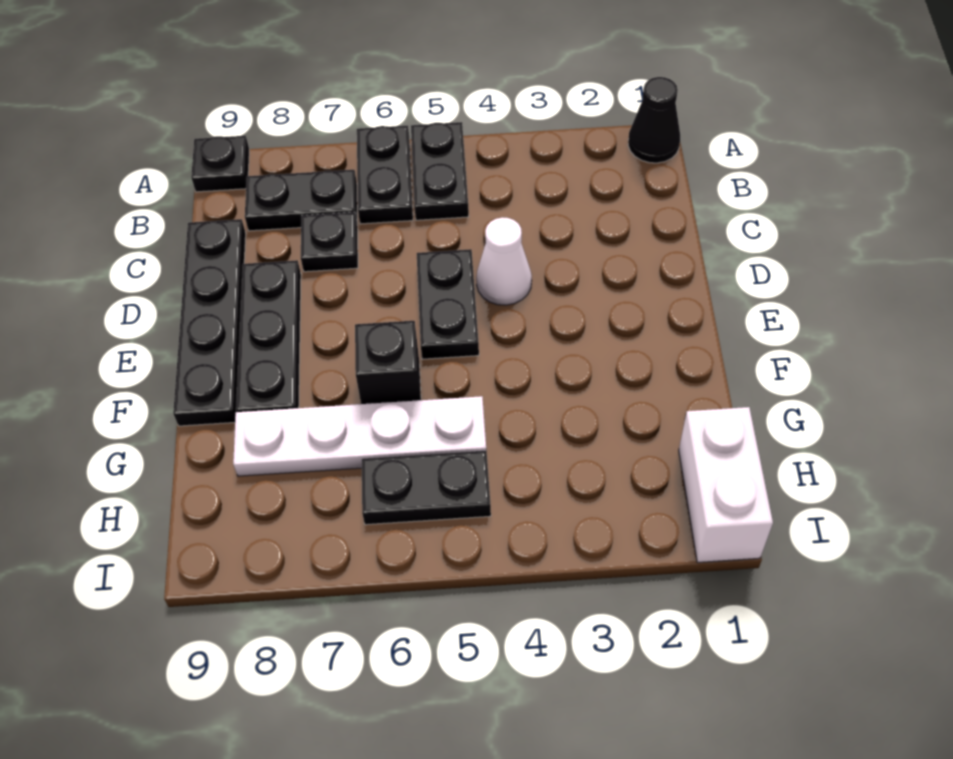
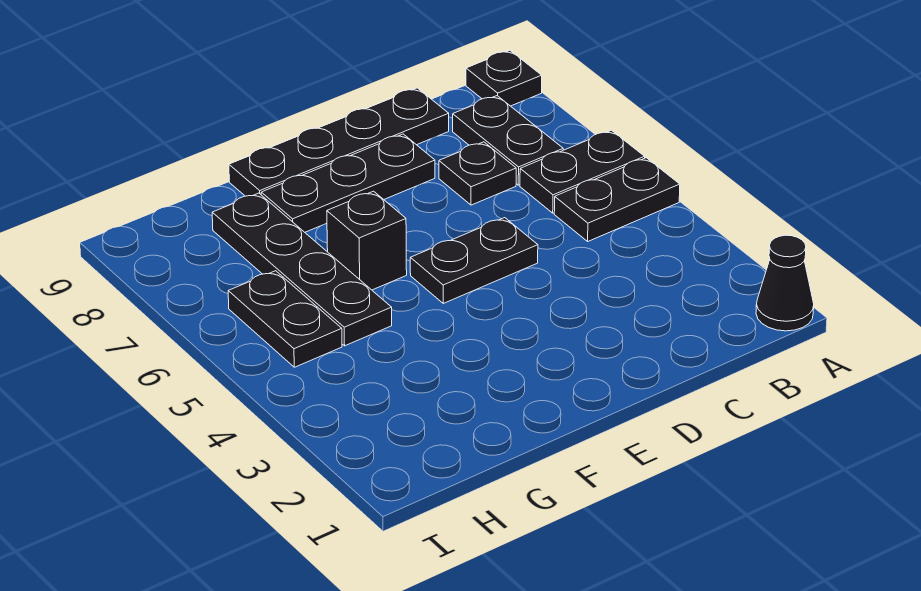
white 1x1 cone [476,217,532,305] -> none
white 1x4 plate [233,396,486,476] -> black 1x4 plate [212,193,392,346]
white 1x2 brick [679,407,773,562] -> none

